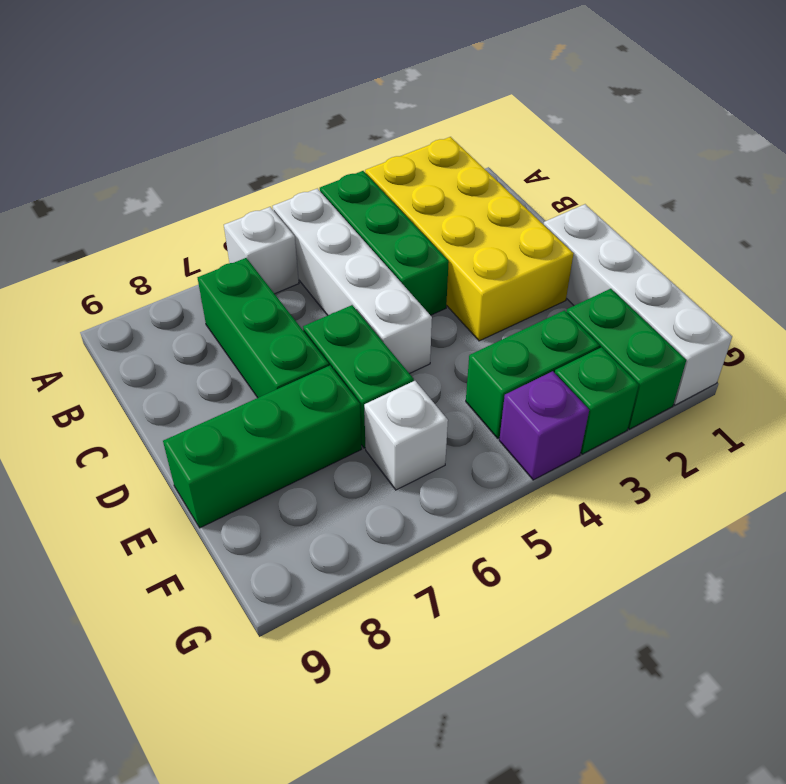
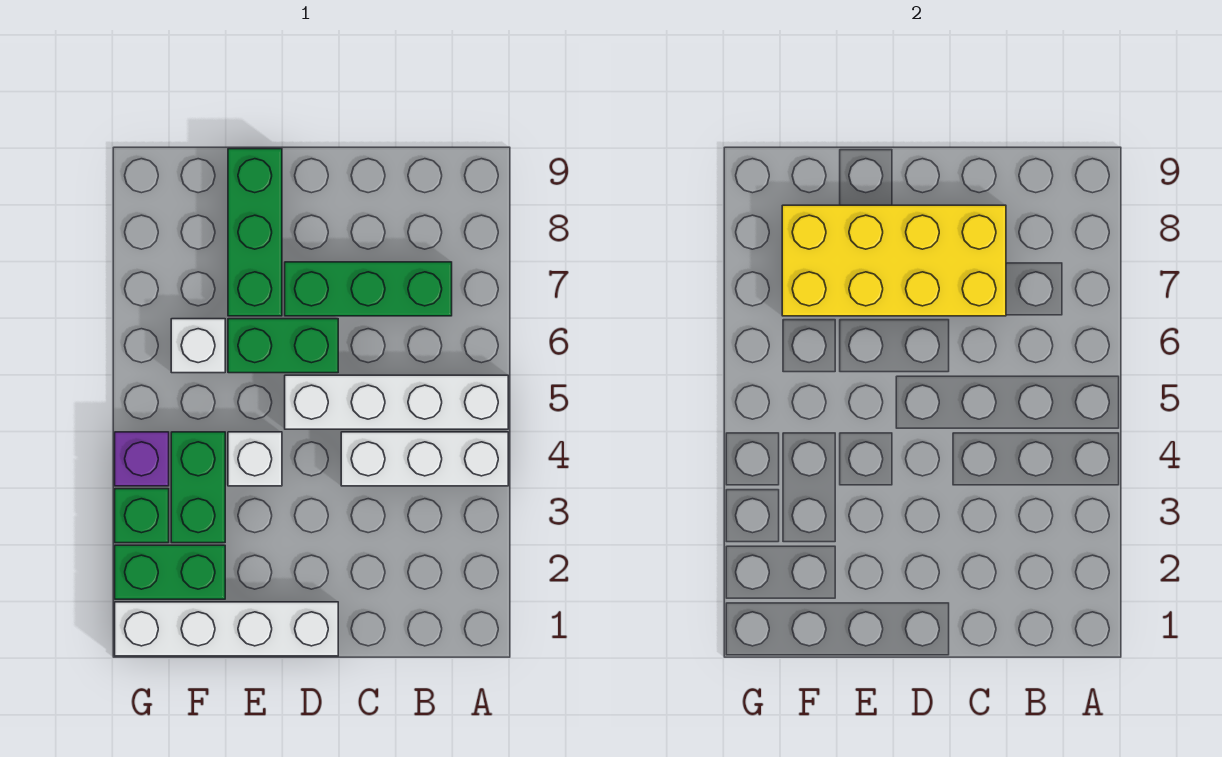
yellow 2x4 brick [365,137,574,341] -> yellow 2x4 brick moved to [782,205,1006,316]
green 1x3 brick [320,171,449,315] -> white 1x3 brick [341,432,508,486]
white 1x1 brick [224,207,299,294] -> white 1x1 brick moved to [228,432,282,486]

